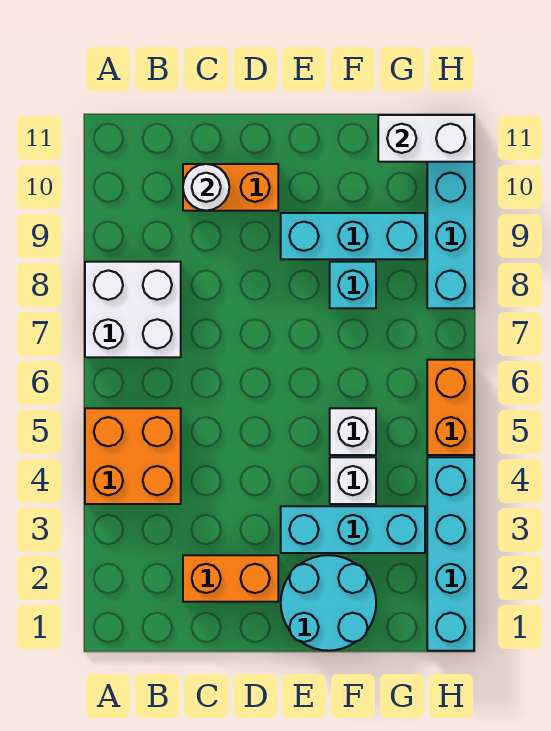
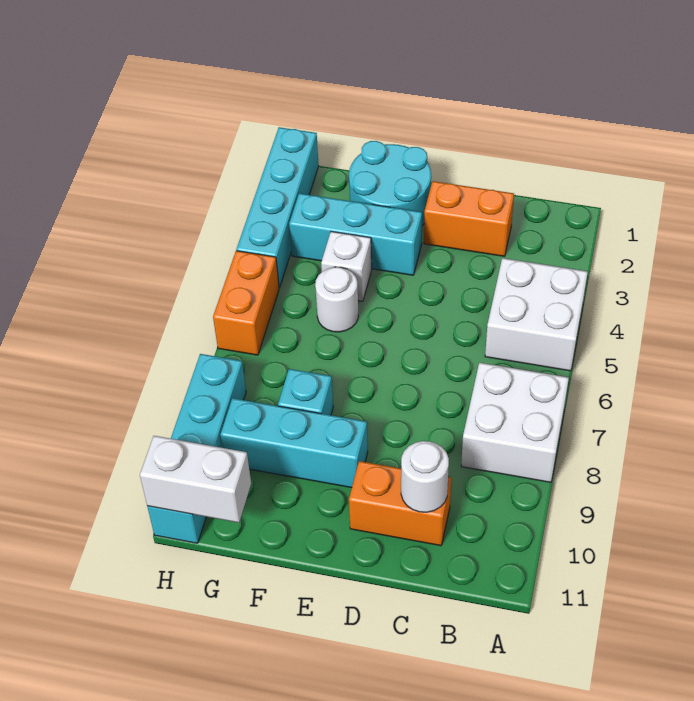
orange 2x2 brick [85,408,181,504] -> white 2x2 brick [485,258,588,371]
white 1x1 brick [330,408,376,455] -> white 1x1 round brick [315,267,358,332]

